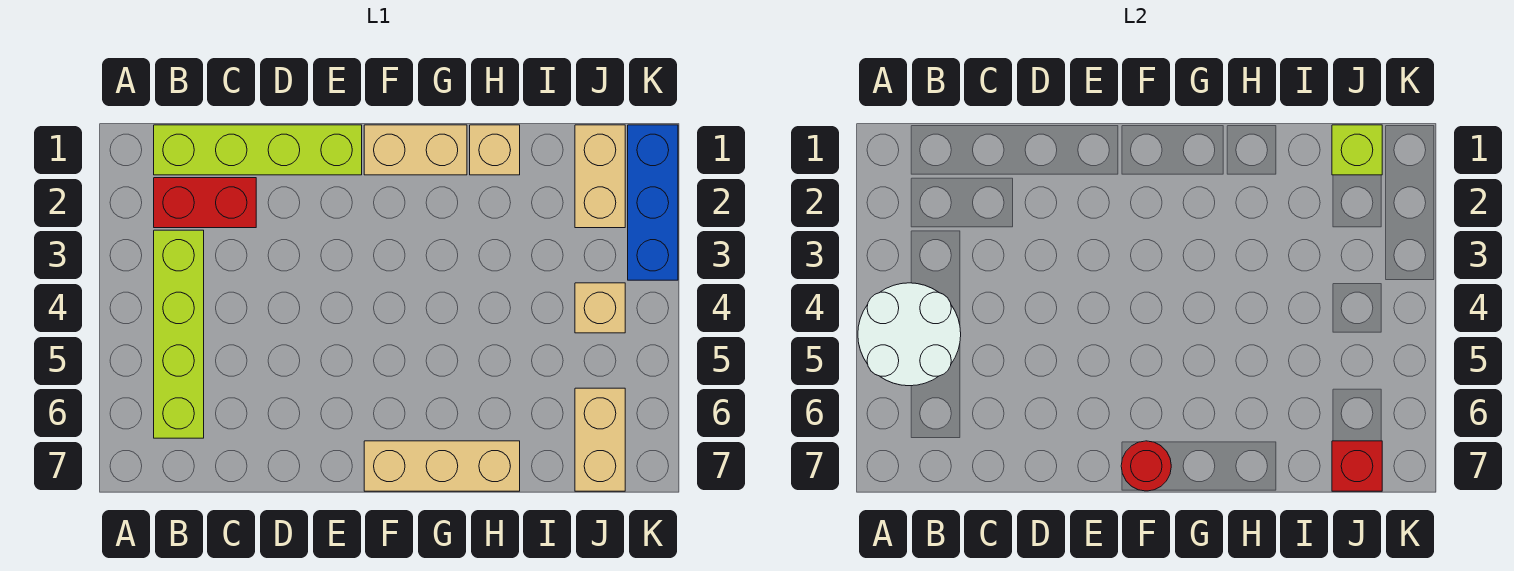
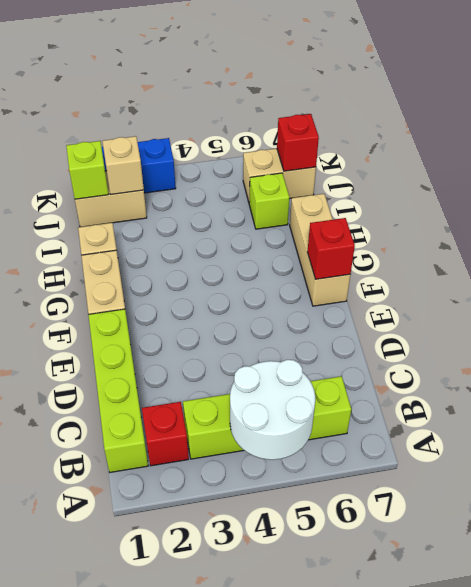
red 1x2 brick [154,178,256,228] -> red 1x1 brick [142,402,189,466]
red 1x1 round brick [1121,441,1171,491] -> red 1x1 brick [307,218,355,279]
none -> lime 1x1 brick [249,173,289,229]
tan 1x1 brick [575,283,625,333] -> tan 1x1 brick moved to [102,136,144,194]

